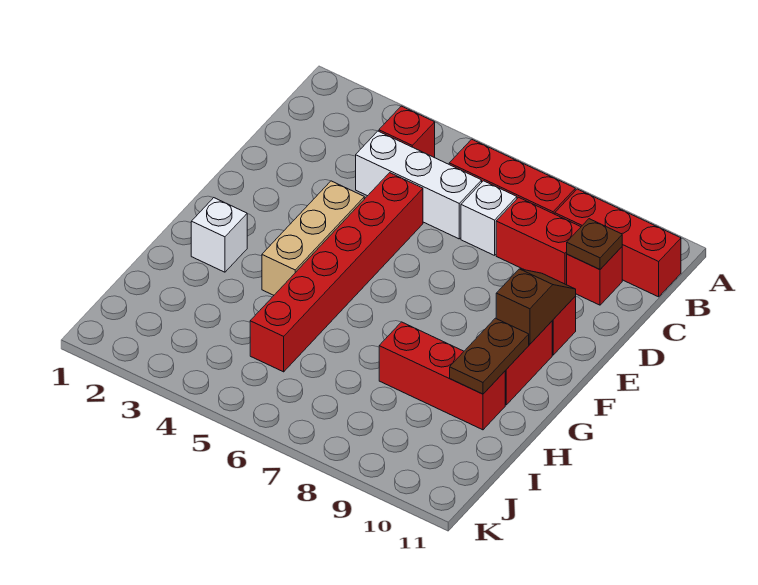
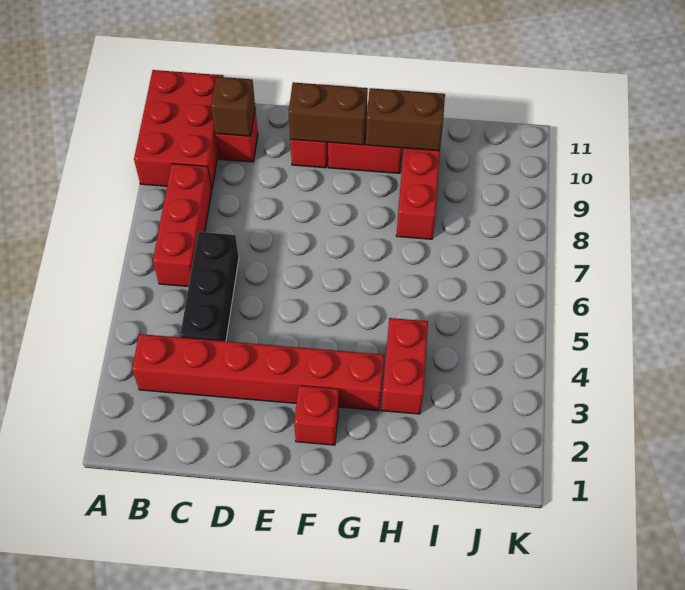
red 1x1 brick [379,106,435,158] -> red 1x1 brick moved to [294,386,339,445]
red 1x3 brick [555,189,681,297] -> red 2x3 brick [134,70,224,190]
white 1x3 brick [356,131,482,239] -> black 1x3 brick [180,232,239,341]
white 1x1 brick [461,181,517,255] -> none
red 1x2 brick [496,197,581,285] -> red 1x2 brick moved to [382,318,428,414]
brown 1x1 plate [567,219,622,269] -> brown 1x1 brick [211,77,255,136]
red 1x6 brick [250,173,423,372] -> red 1x6 brick moved to [132,334,384,411]
tan 1x3 brick [262,181,364,295] -> none
brown 1x2 slope [496,269,576,344] -> brown 1x2 brick [288,82,368,145]
white 1x1 brick [191,198,247,272] -> none
brown 1x2 plate [450,318,529,394] -> brown 1x2 brick [366,88,445,151]

